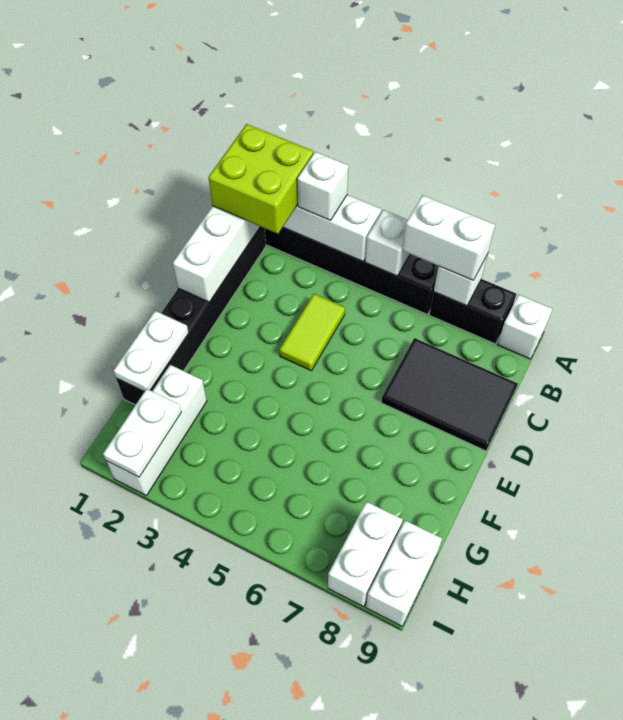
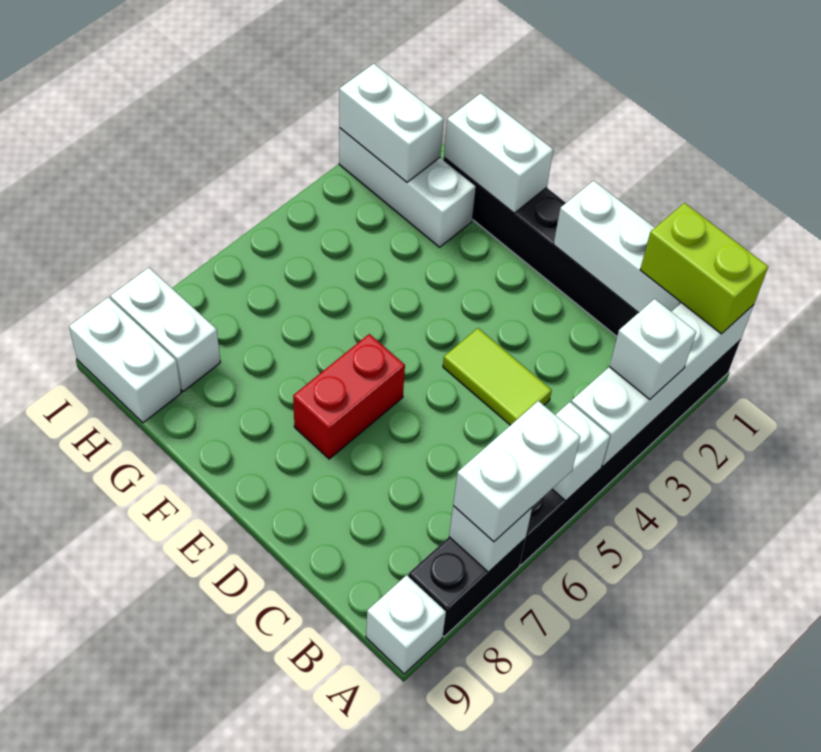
lime 2x2 brick [208,124,313,234] -> lime 1x2 brick [640,203,768,334]
black 2x3 tile [381,338,518,451] -> none
none -> red 1x2 brick [293,334,405,459]
white 1x2 plate [113,311,189,392] -> white 1x2 brick [444,93,553,213]
white 1x2 plate [103,389,182,477] -> white 1x2 brick [339,64,444,182]

